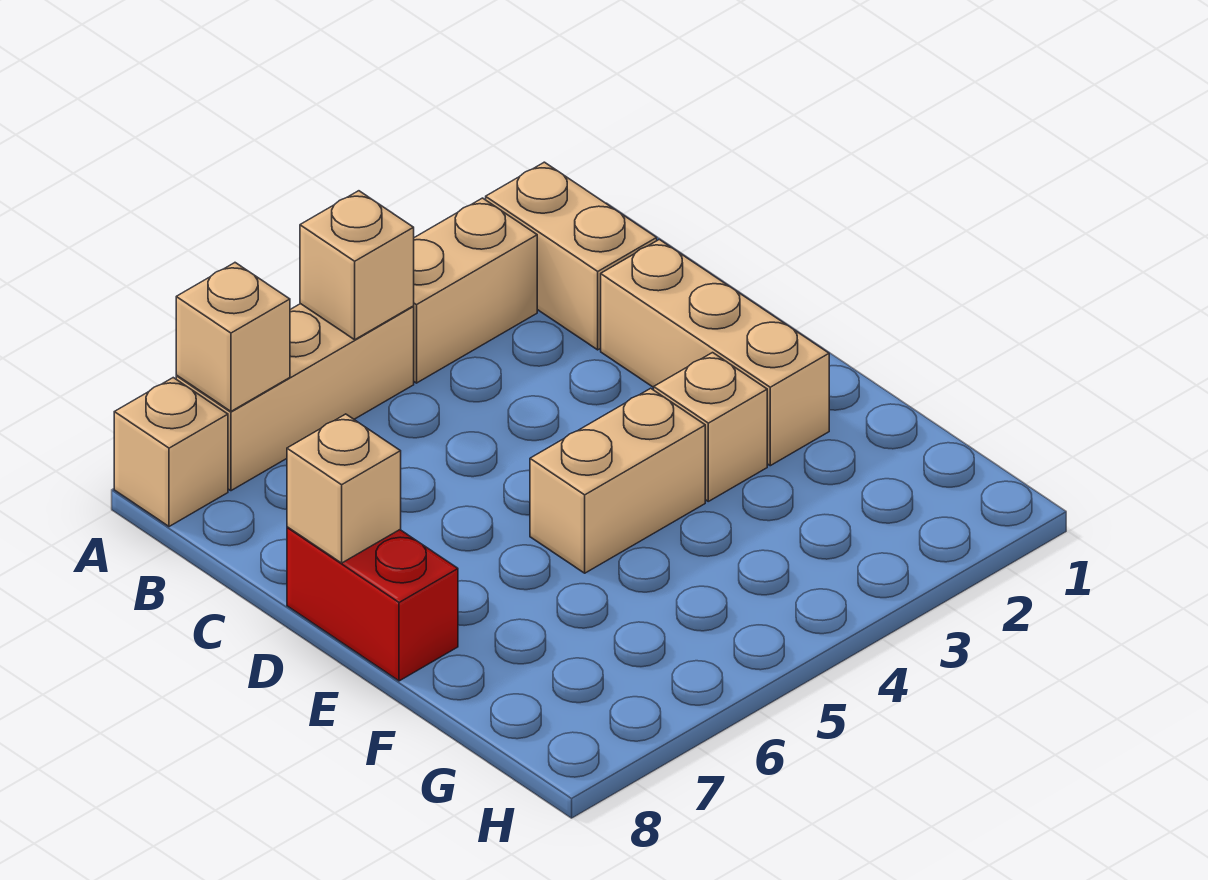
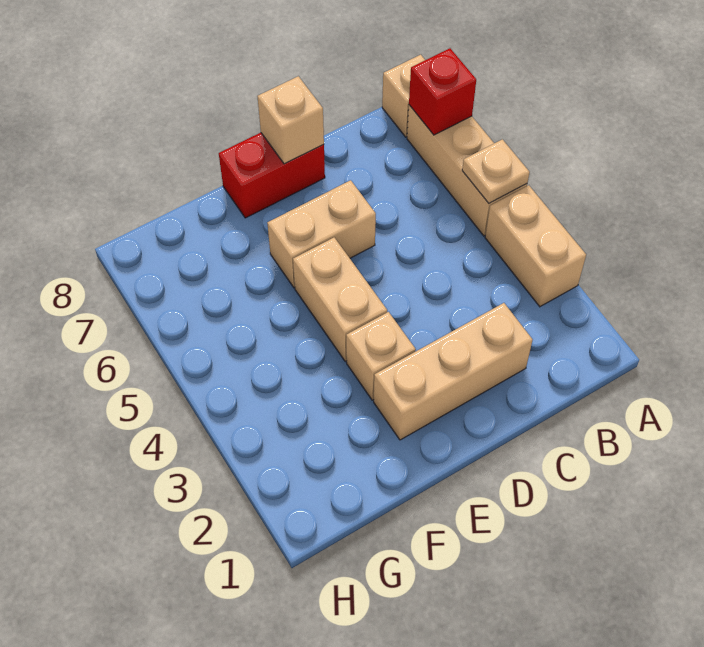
tan 1x2 brick [486,162,657,350] -> tan 1x2 brick moved to [267,180,376,288]
tan 1x1 brick [300,191,414,340] -> tan 1x1 plate [462,139,530,203]
tan 1x1 brick [176,263,290,411] -> red 1x1 brick [409,48,476,135]

